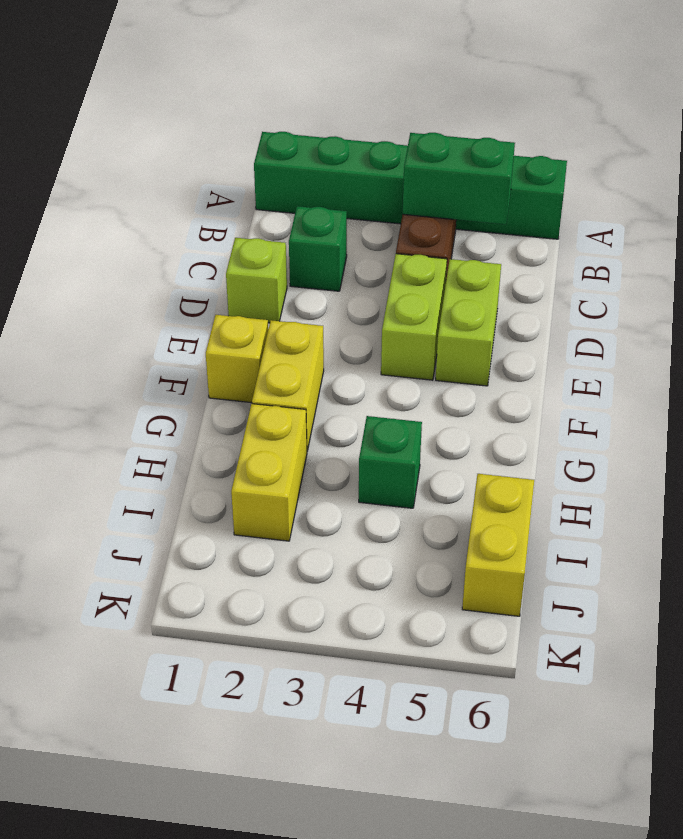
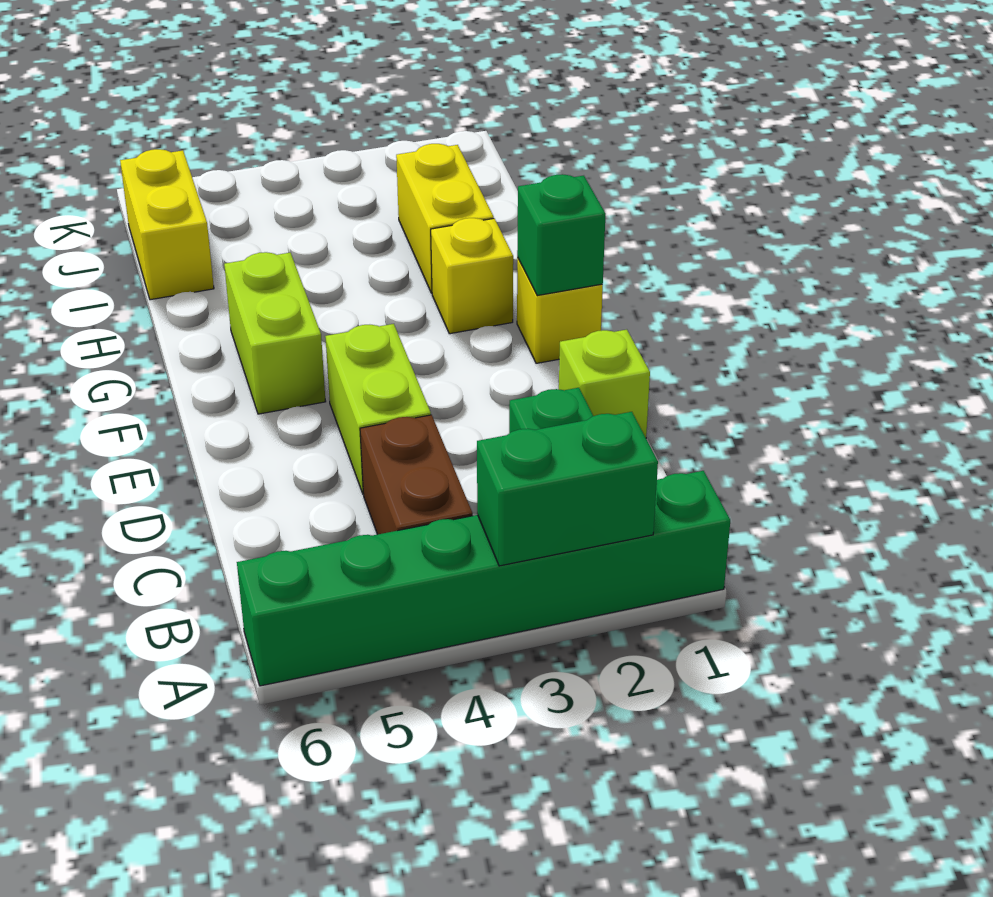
green 1x2 brick [403,133,515,224] -> green 1x2 brick moved to [477,412,658,566]
lime 1x2 brick [436,259,501,386] -> lime 1x2 brick moved to [224,252,326,414]
yellow 1x2 brick [252,320,324,451] -> yellow 1x1 brick [431,218,513,334]
green 1x1 brick [359,416,422,508] -> green 1x1 brick moved to [517,174,606,296]

